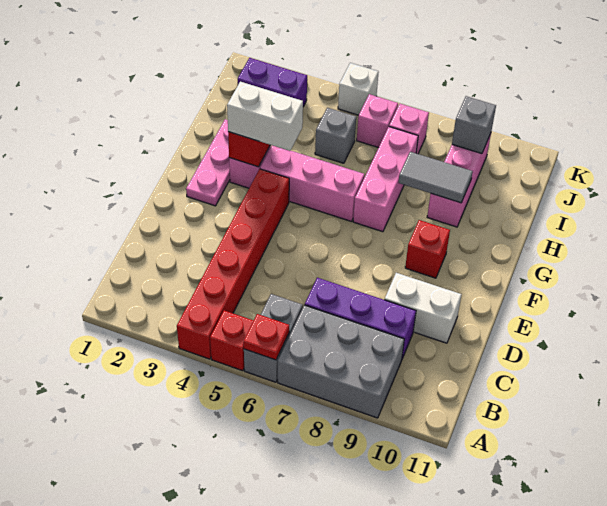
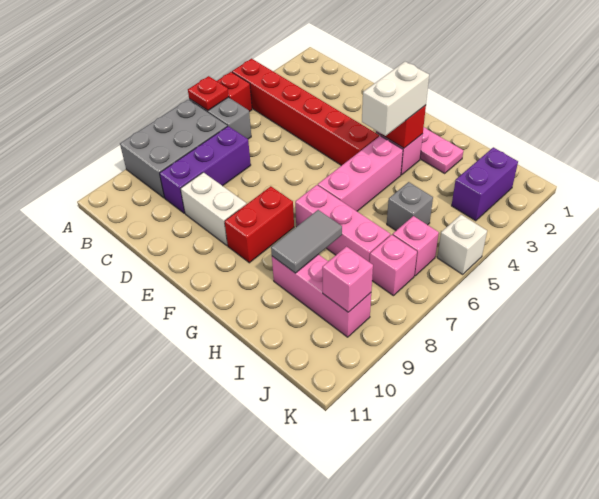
white 1x2 brick [384,273,462,343] -> white 1x2 brick turned to [181,172,246,246]
red 1x1 brick [405,220,450,278] -> red 1x2 brick [225,186,294,263]
grey 1x1 brick [452,96,496,154] -> pink 1x1 brick [322,247,373,312]

